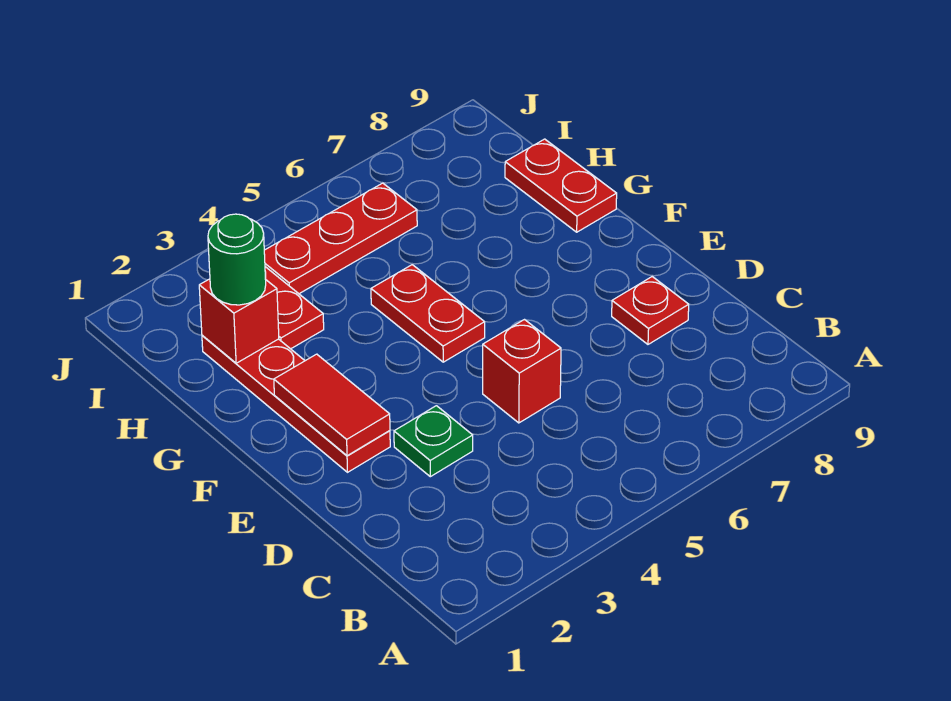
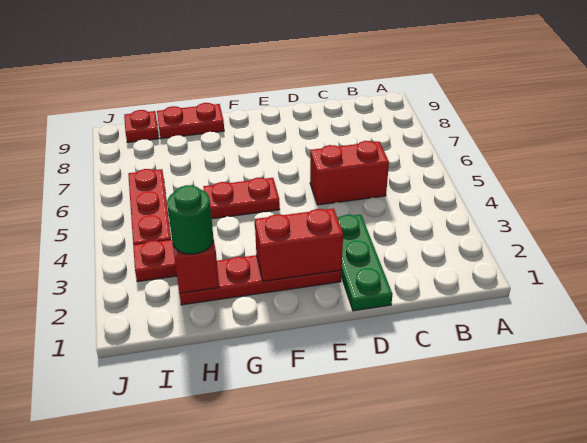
green 1x1 plate [394,406,473,477] -> green 1x3 plate [337,214,393,311]
red 1x1 brick [483,320,561,423] -> red 1x2 brick [310,141,389,205]
red 1x1 plate [612,277,689,344] -> red 1x1 plate moved to [124,110,159,142]
red 1x2 tile [274,354,390,456] -> red 1x2 brick [255,208,343,281]

